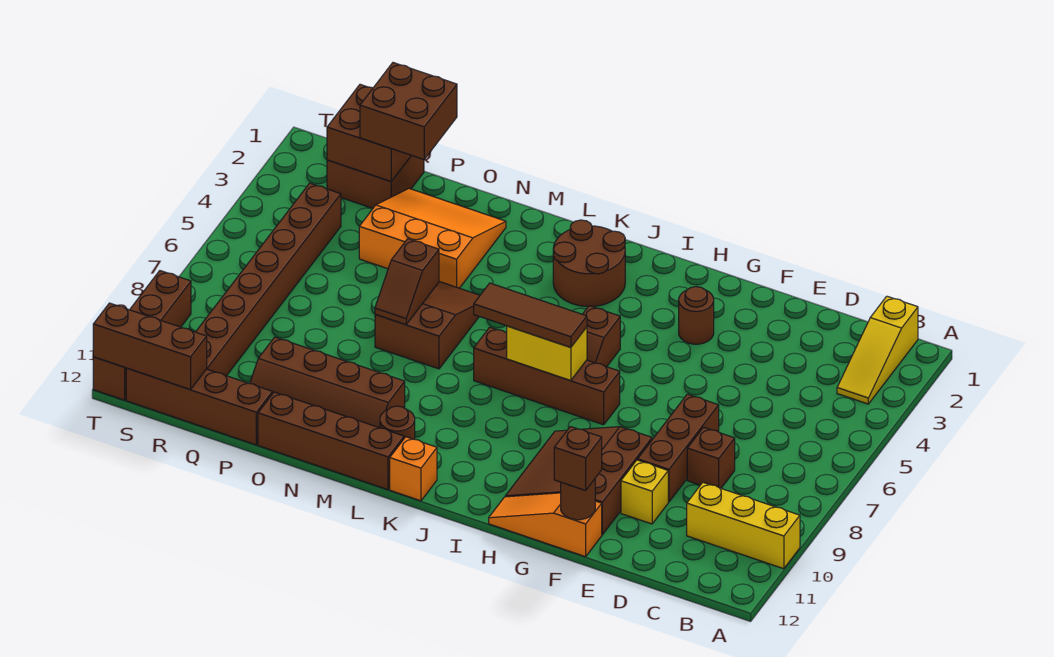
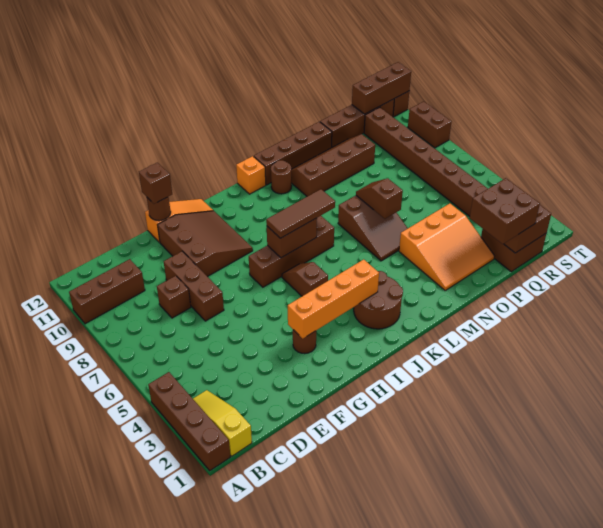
none -> brown 1x4 brick [148,372,230,471]
yellow 1x3 brick [687,483,800,569] -> brown 1x3 brick [69,259,145,324]
yellow 1x1 brick [621,460,668,524] -> none
none -> orange 1x4 brick [288,259,379,338]
yellow 1x2 brick [507,326,587,381] -> brown 1x2 brick [267,218,317,258]

